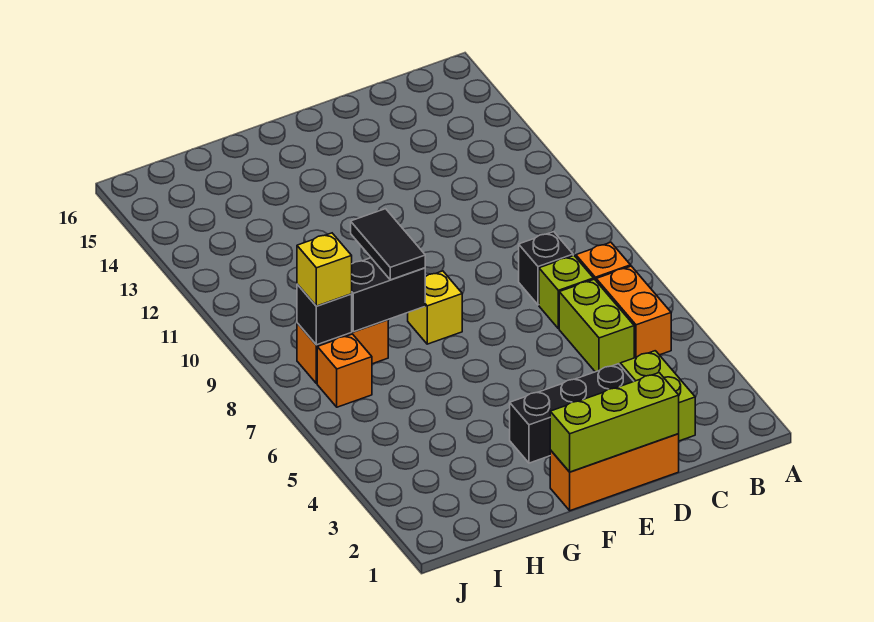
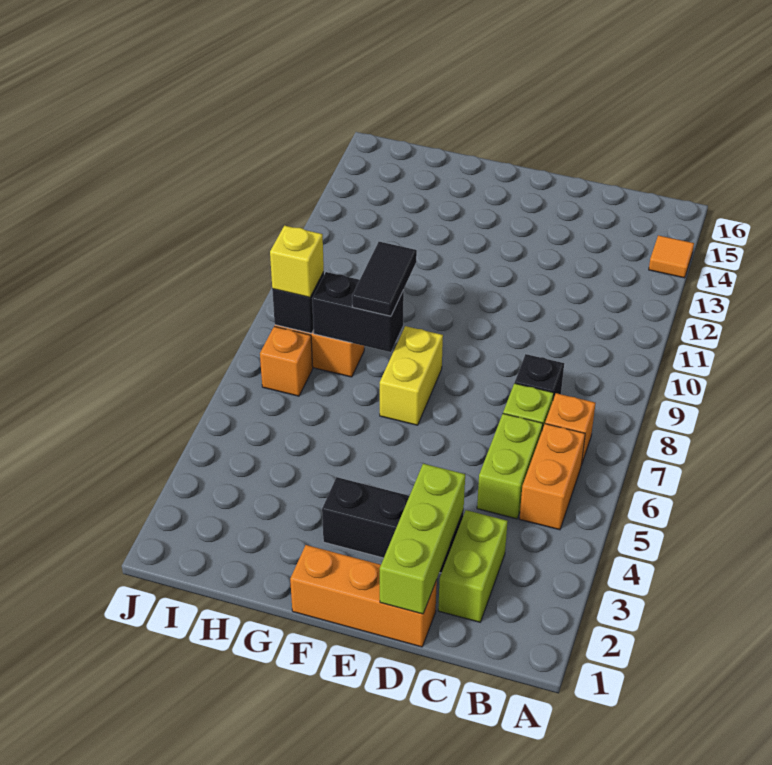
none -> orange 1x1 tile [649,235,694,278]
lime 1x3 brick [550,373,679,472] -> lime 1x3 brick turned to [380,464,465,614]
yellow 1x1 brick [408,271,462,344] -> yellow 1x2 brick [380,326,443,425]

